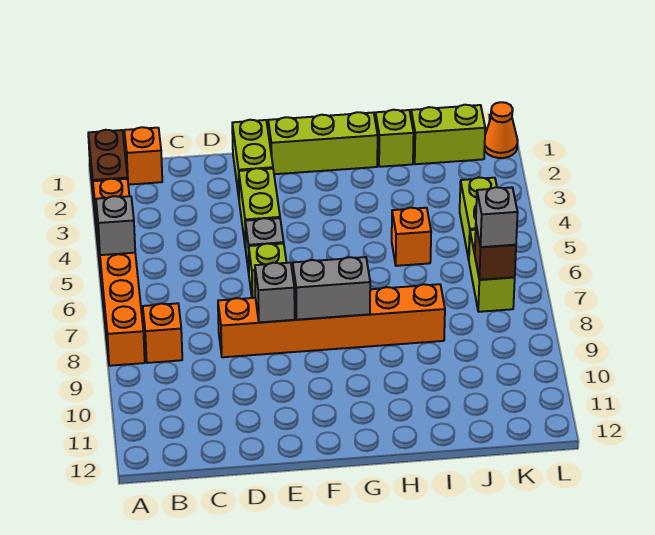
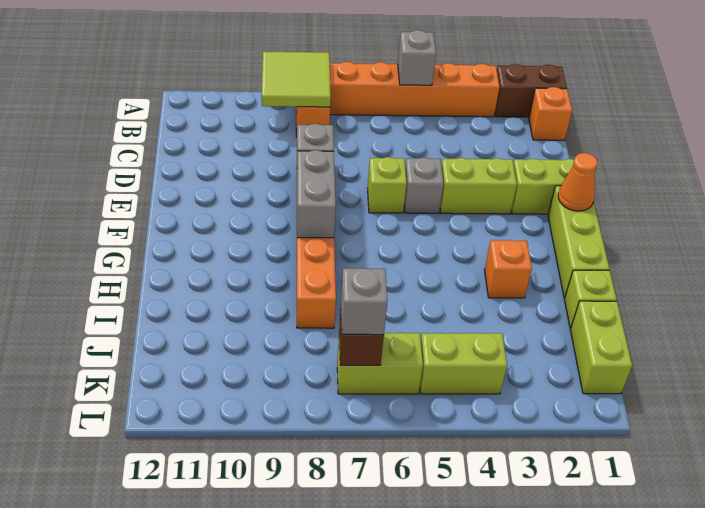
none -> lime 2x2 tile [261,52,331,107]
orange 1x1 brick [392,208,431,266] -> orange 1x1 brick moved to [485,240,532,298]
orange 1x1 cone [484,102,518,158] -> orange 1x1 cone moved to [558,153,597,211]

